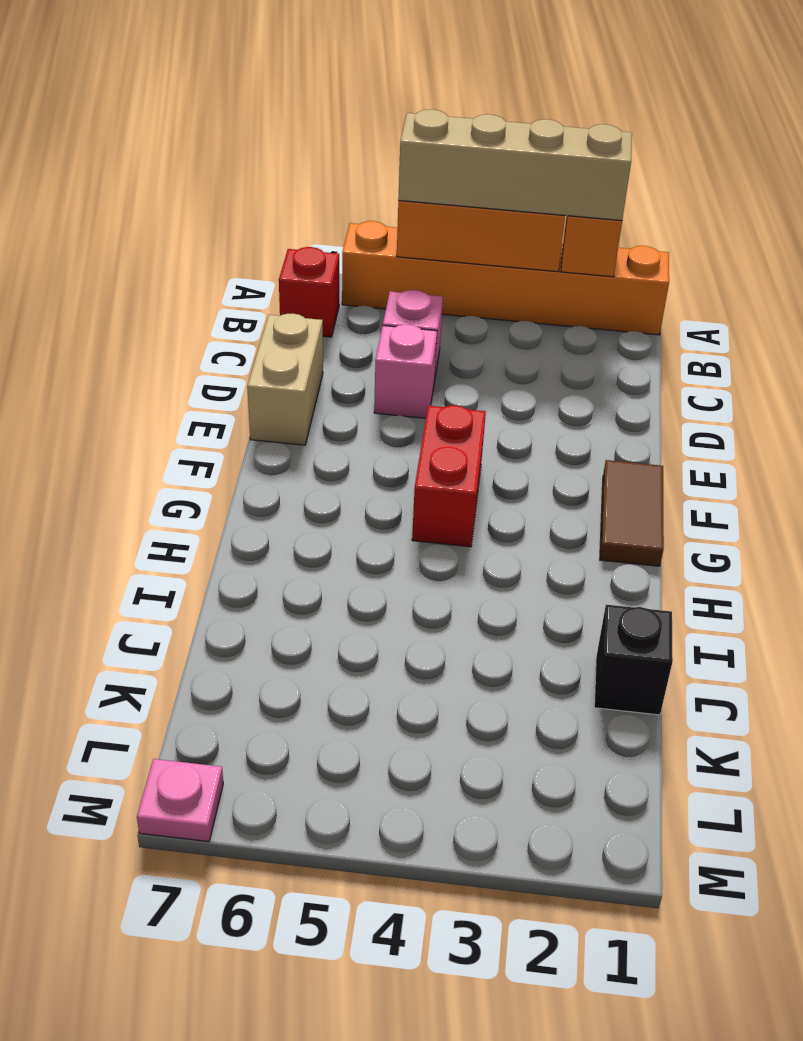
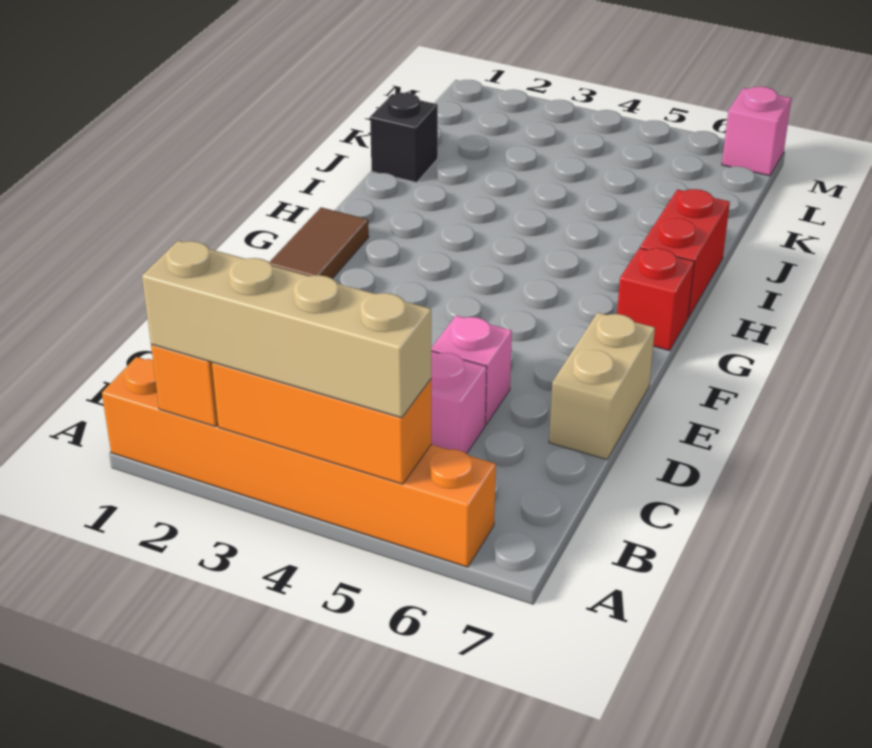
red 1x1 brick [279,247,339,337] -> red 1x1 brick moved to [617,248,694,351]
red 1x2 brick [412,405,486,547] -> red 1x2 brick moved to [640,189,730,318]
pink 1x1 plate [137,759,223,842] -> pink 1x1 brick [722,86,791,176]

